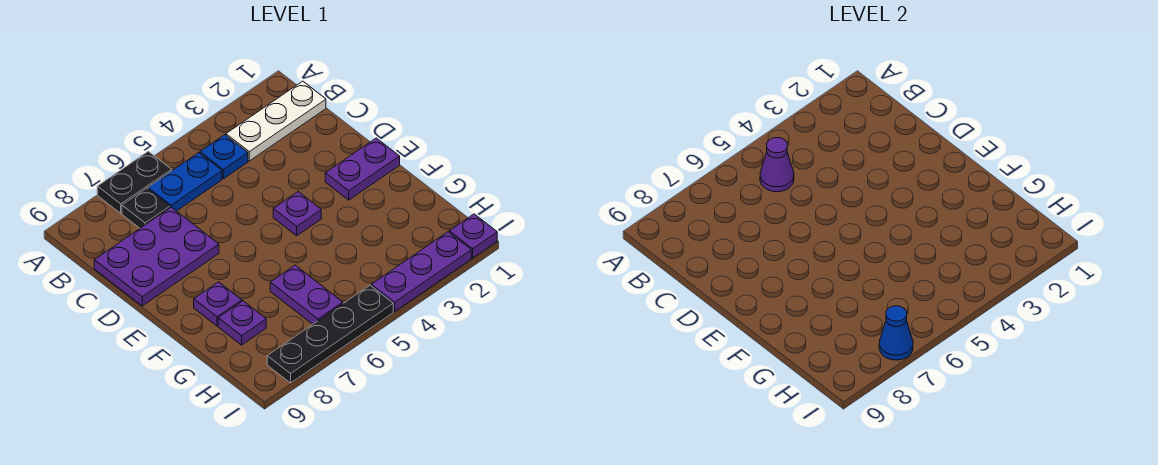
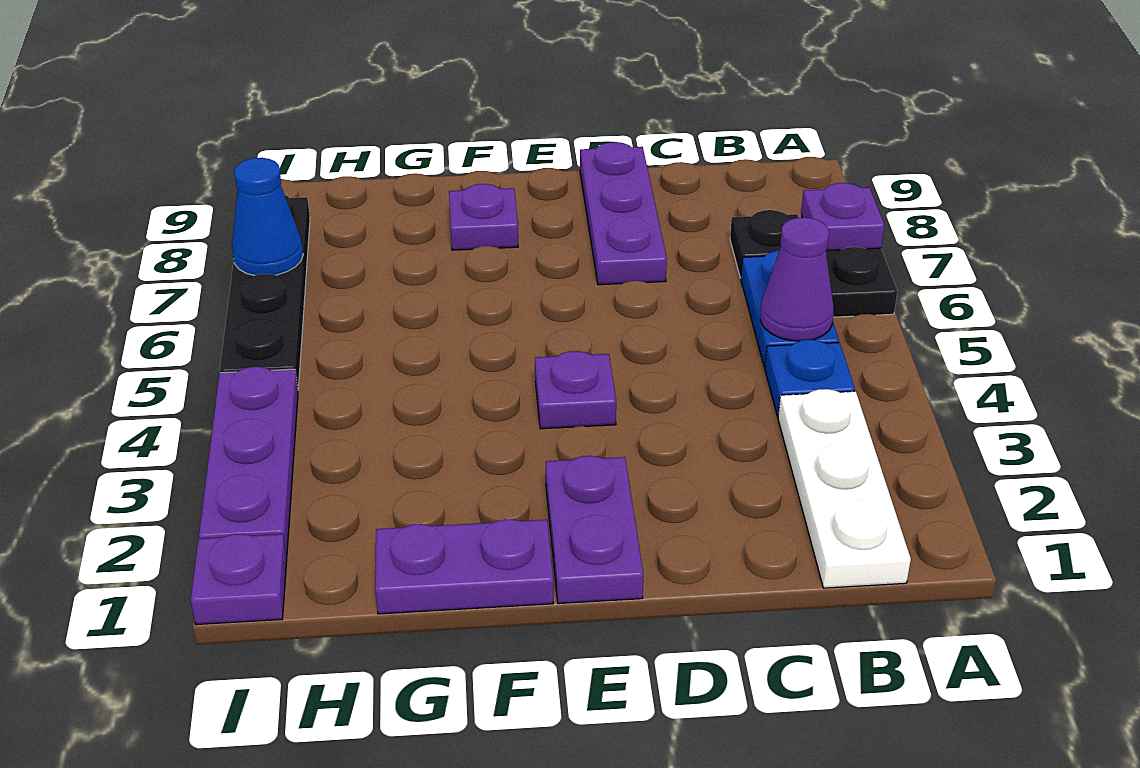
purple 2x3 plate [94,207,219,306] -> purple 1x3 plate [580,142,667,285]
purple 1x2 plate [270,265,343,324] -> purple 1x2 plate moved to [375,519,553,614]
purple 1x1 plate [218,301,266,345] -> purple 1x1 plate moved to [801,183,885,251]

